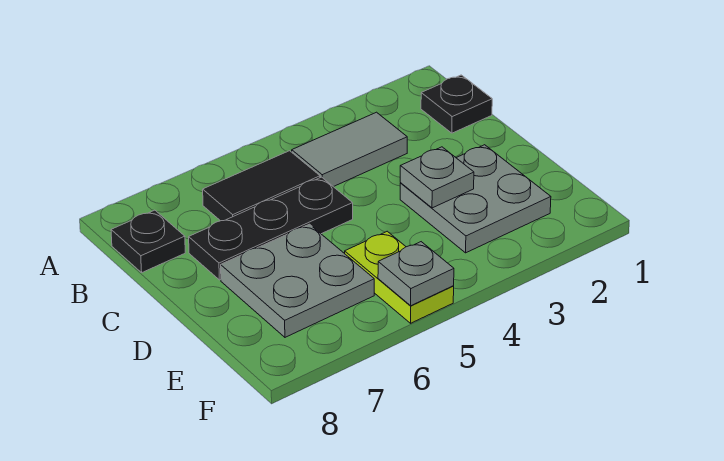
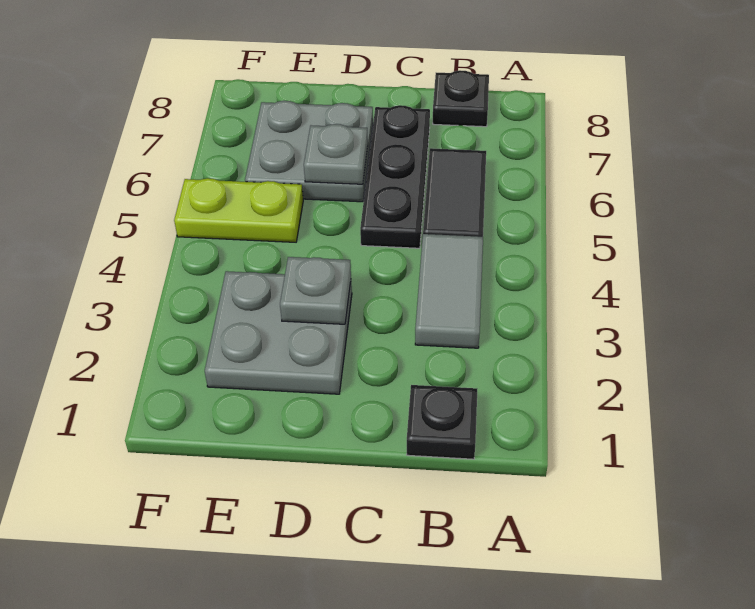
grey 1x1 plate [378,242,454,306] -> grey 1x1 plate moved to [304,124,368,184]

